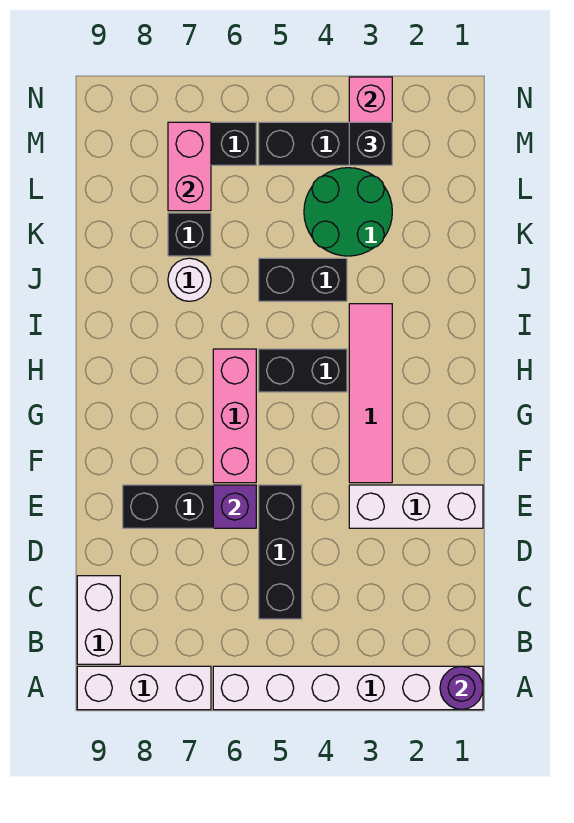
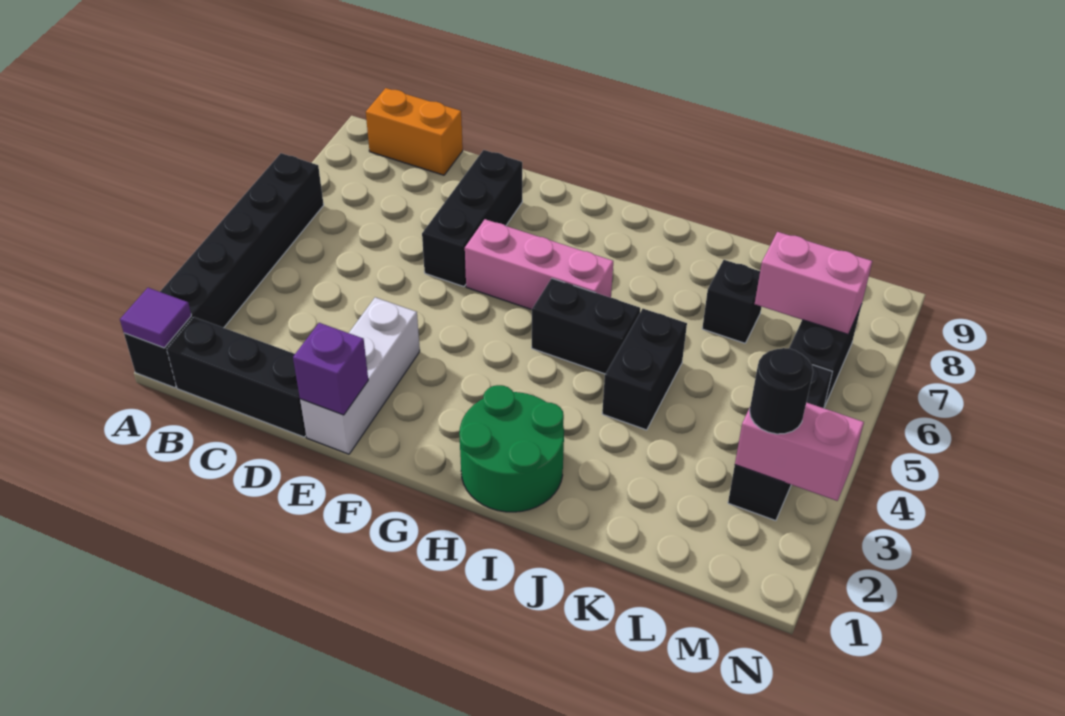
white 1x6 brick [213,666,483,710] -> black 1x6 brick [124,153,324,388]
purple 1x1 round brick [440,666,483,710] -> purple 1x1 tile [120,288,191,348]
white 1x3 brick [77,666,211,710] -> none
white 1x2 brick [77,576,120,664] -> orange 1x2 brick [366,88,463,175]
black 1x3 brick [259,485,302,619] -> black 1x3 brick moved to [167,317,306,437]
purple 1x1 brick [213,485,256,528] -> purple 1x1 brick moved to [293,323,368,415]
pink 1x4 tile [349,304,392,483] -> none
black 1x2 brick [259,349,347,392] -> black 1x2 brick turned to [532,278,640,374]
white 1x1 round brick [168,258,211,301] -> none
green 2x2 round brick [304,168,392,256] -> green 2x2 round brick moved to [459,385,564,512]
black 1x1 brick [349,122,392,165] -> black 1x1 round brick [750,348,813,434]

